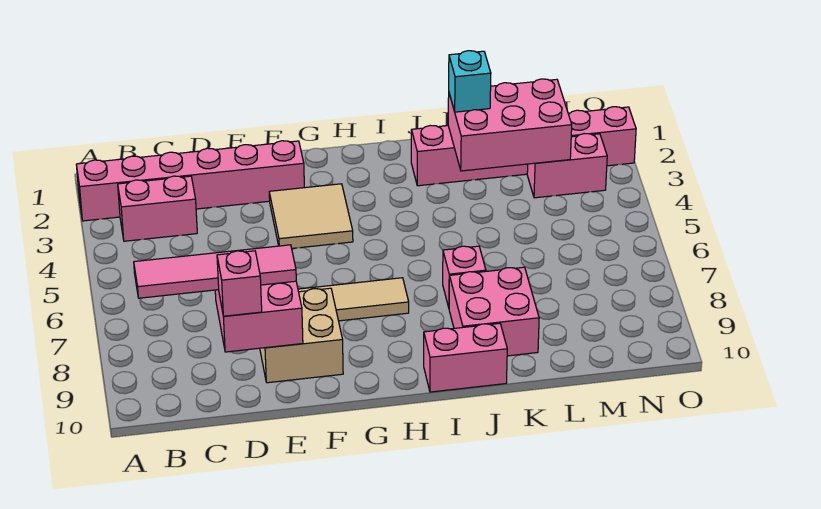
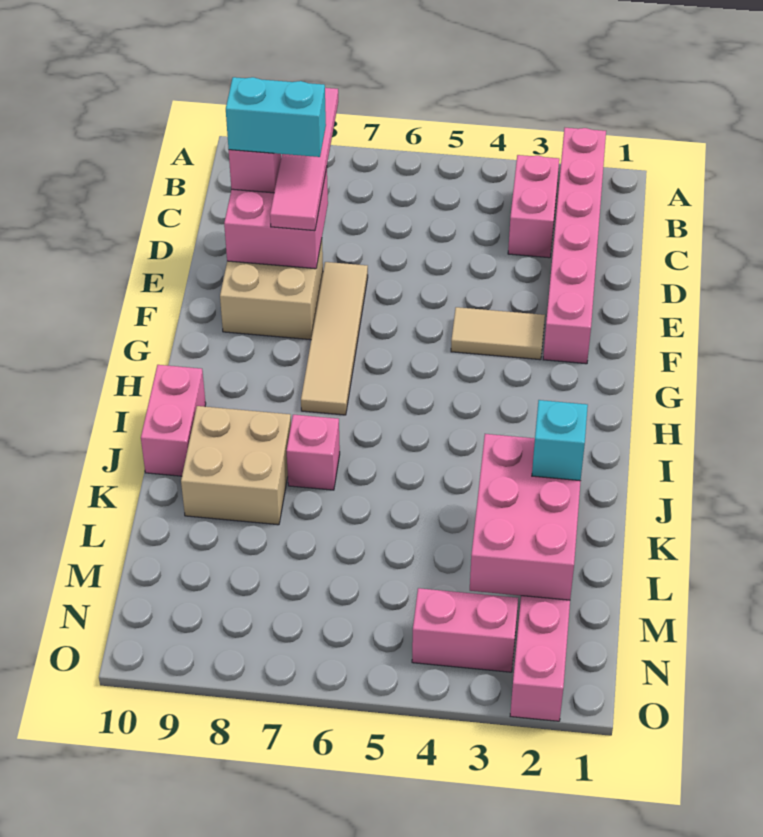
none -> cyan 1x2 brick [226,77,326,157]
tan 2x2 tile [269,184,353,248] -> tan 1x2 tile [451,307,545,360]
pink 2x2 brick [449,267,539,356] -> tan 2x2 brick [181,406,291,525]
pink 1x2 brick [527,134,607,198] -> pink 1x2 brick turned to [412,588,518,672]

